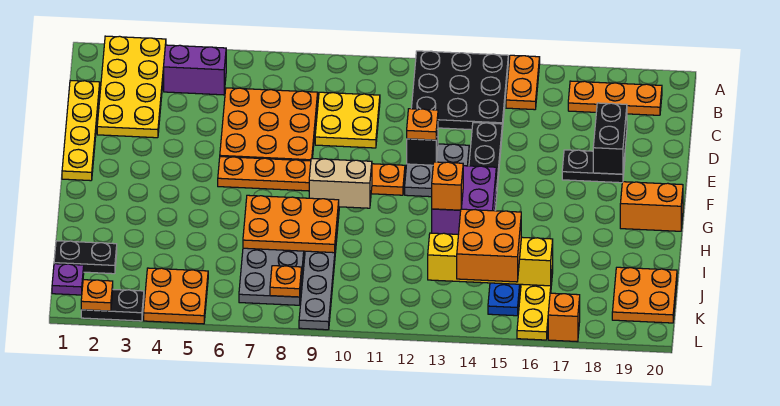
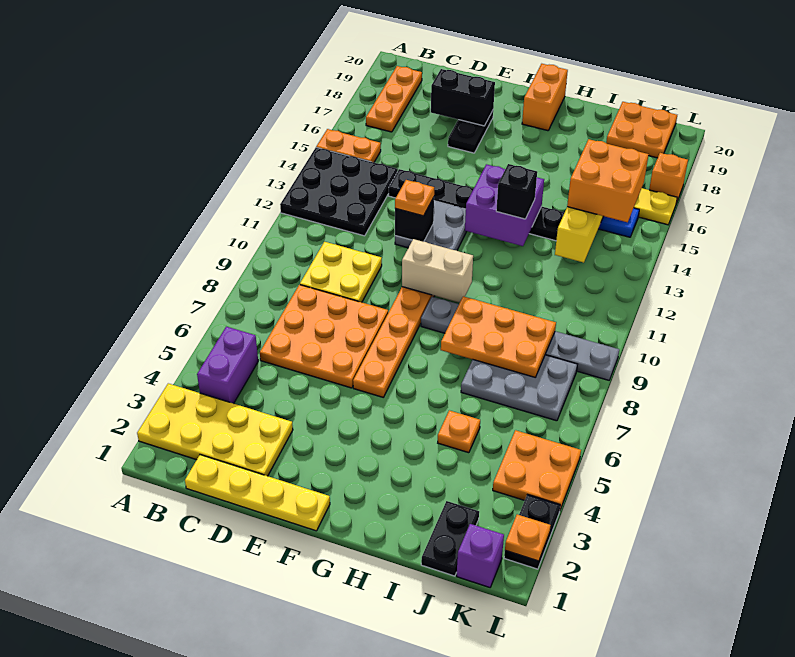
tan 1x2 brick [309,159,372,208] -> tan 1x2 brick turned to [402,239,473,303]
orange 2x3 plate [243,195,339,253] -> orange 2x3 plate turned to [441,296,556,377]
orange 1x1 brick [432,162,463,210] -> black 1x1 brick [496,164,537,219]
purple 1x1 plate [52,264,84,295] -> purple 1x1 brick [457,524,504,587]
orange 1x1 plate [270,266,302,297] -> orange 1x1 plate moved to [438,410,480,453]

